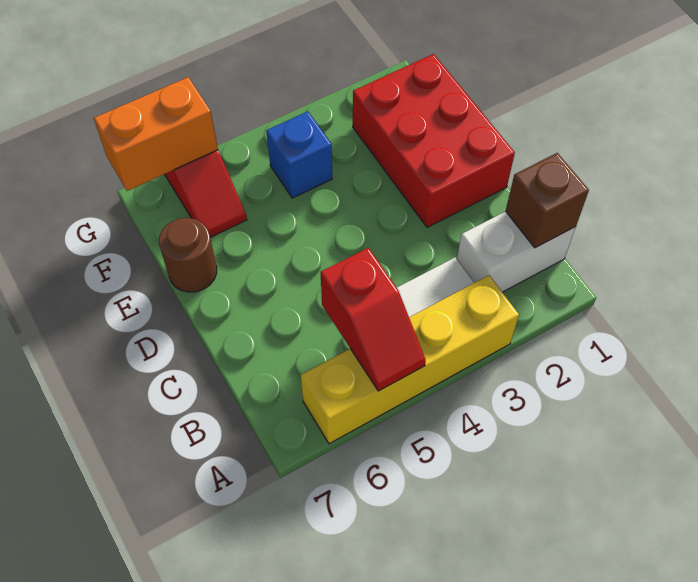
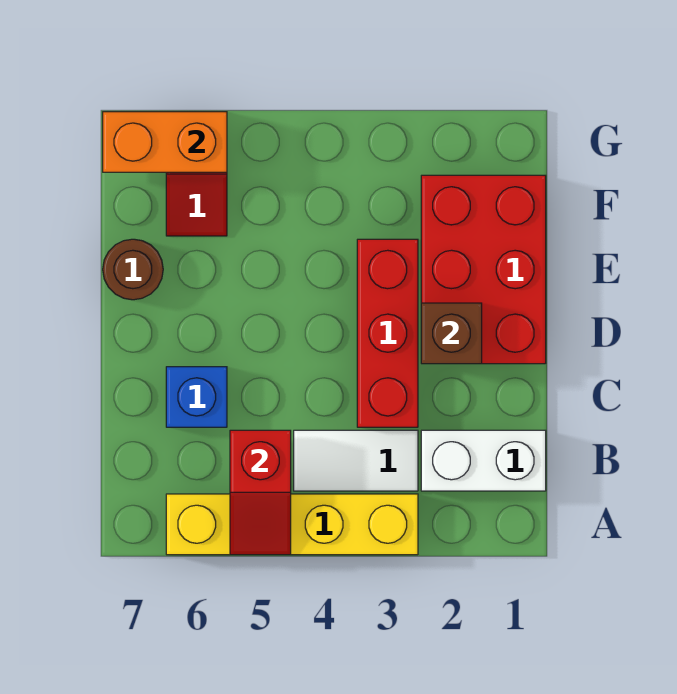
brown 1x1 brick [506,153,589,248] -> brown 1x1 brick moved to [421,303,482,364]
none -> red 1x3 brick [357,239,418,427]
blue 1x1 brick [266,111,332,198] -> blue 1x1 brick moved to [166,367,227,427]

